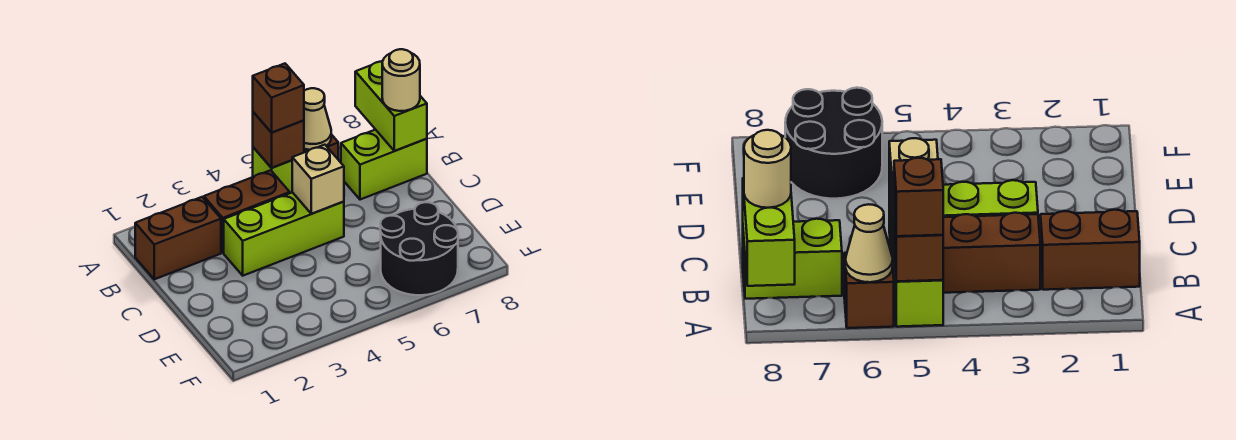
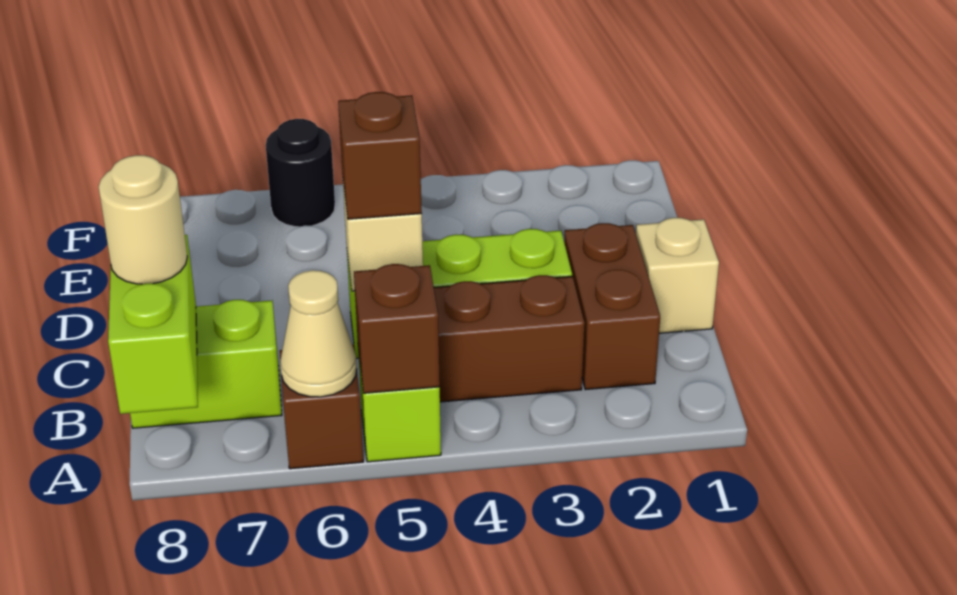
brown 1x1 brick [253,64,304,133] -> brown 1x1 brick moved to [338,92,422,219]
brown 1x2 brick [135,197,221,279] -> brown 1x2 brick turned to [564,223,660,390]
none -> tan 1x1 brick [636,218,719,333]
black 2x2 round brick [380,202,458,295] -> black 1x1 round brick [266,119,335,227]

